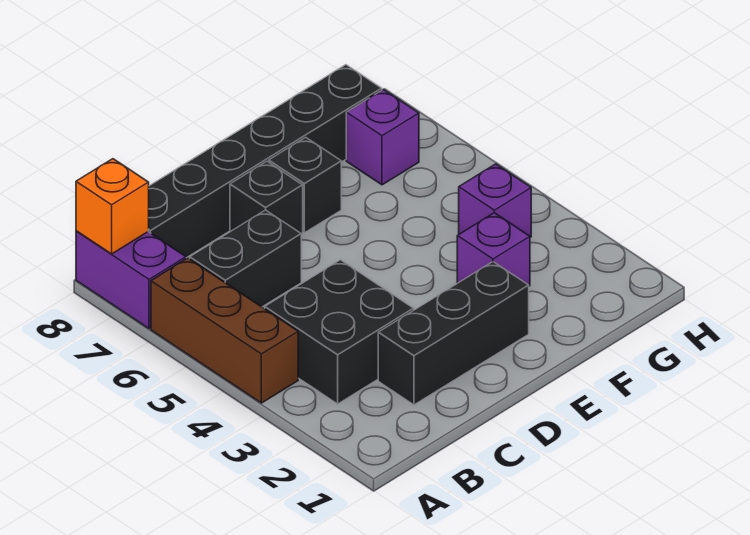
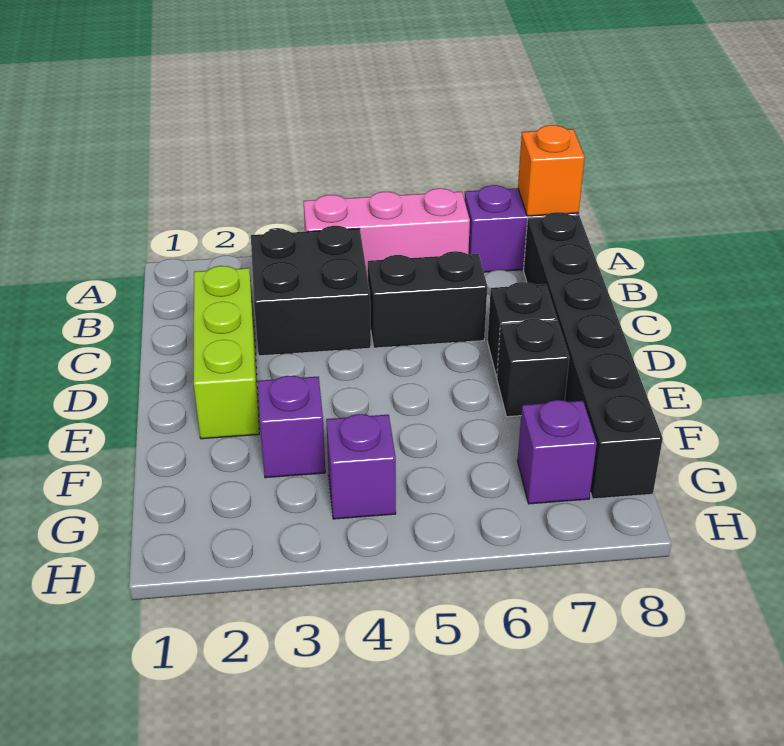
brown 1x3 brick [151,258,298,403] -> pink 1x3 brick [304,188,470,277]
black 1x2 brick [190,210,301,307] -> black 1x2 brick turned to [368,251,487,348]
black 1x3 brick [378,262,529,405] -> lime 1x3 brick [194,266,259,439]

